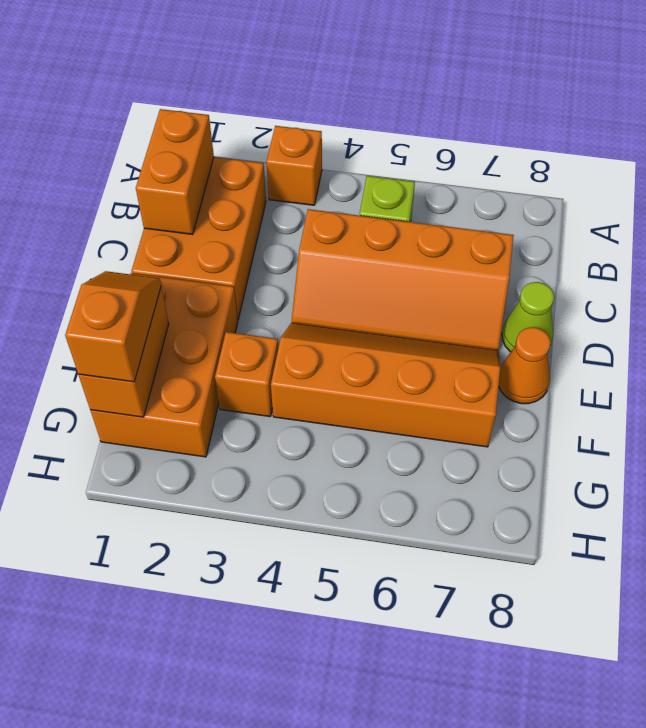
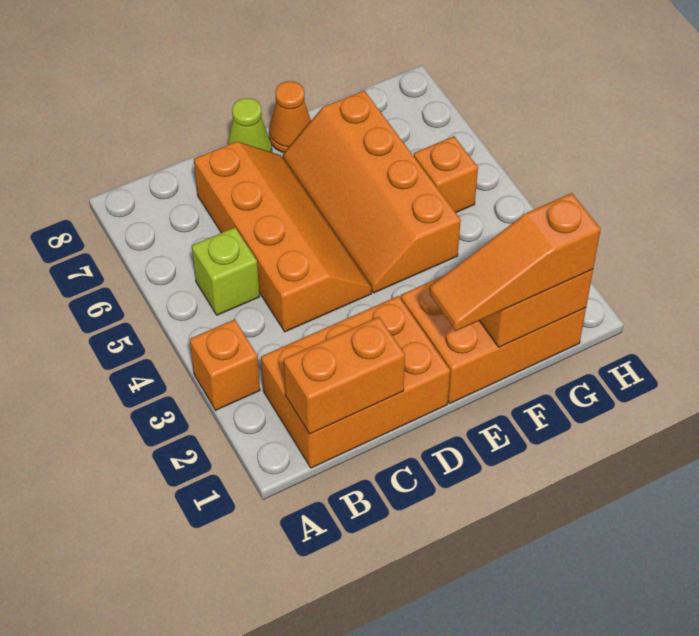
orange 1x2 slope [65,271,161,382] -> orange 1x3 slope [429,193,601,331]
orange 1x1 brick [215,332,278,417] -> orange 1x1 brick moved to [414,136,478,212]

